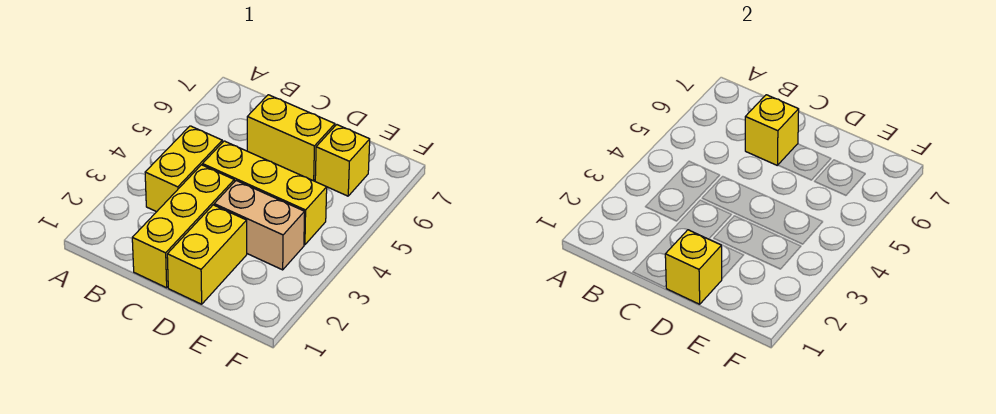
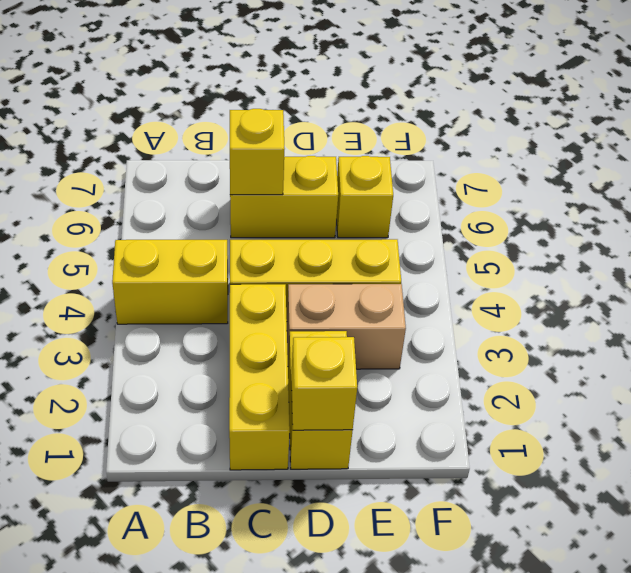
yellow 1x2 brick [145,126,222,212] -> yellow 1x2 brick turned to [112,240,228,324]

